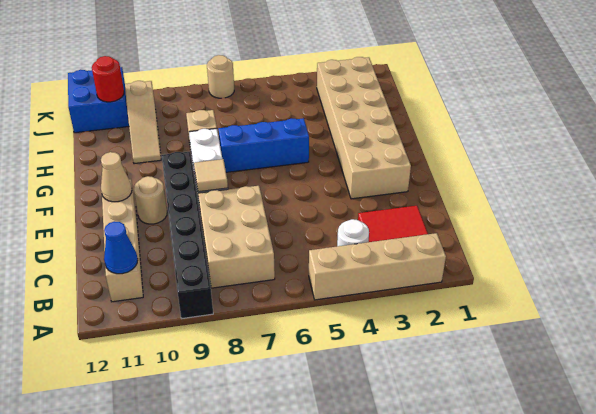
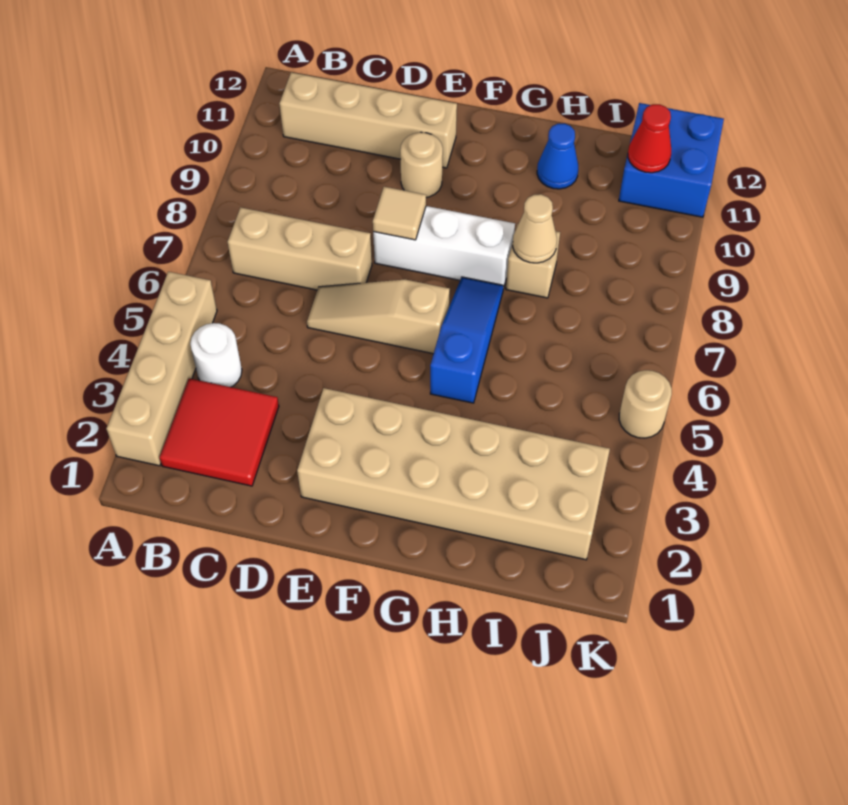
black 1x6 brick [162,152,213,318] -> none
tan 2x3 brick [198,186,275,288] -> tan 1x3 brick [228,207,372,290]
blue 1x1 cone [104,221,138,274] -> blue 1x1 cone moved to [537,124,578,189]
tan 1x1 cone [101,152,132,202] -> tan 1x1 cone moved to [513,194,557,263]
blue 1x3 brick [219,118,309,172] -> blue 1x3 slope [430,277,504,403]
tan 1x3 slope [125,81,161,164] -> tan 1x3 slope moved to [307,280,450,354]
red 1x1 round brick [92,56,124,102] -> red 1x1 cone [628,104,671,173]
tan 1x1 round brick [207,55,234,98] -> tan 1x1 round brick moved to [619,370,672,438]

